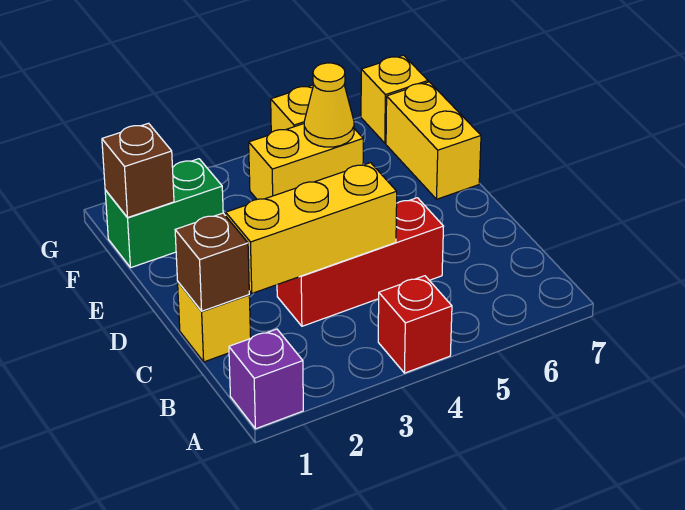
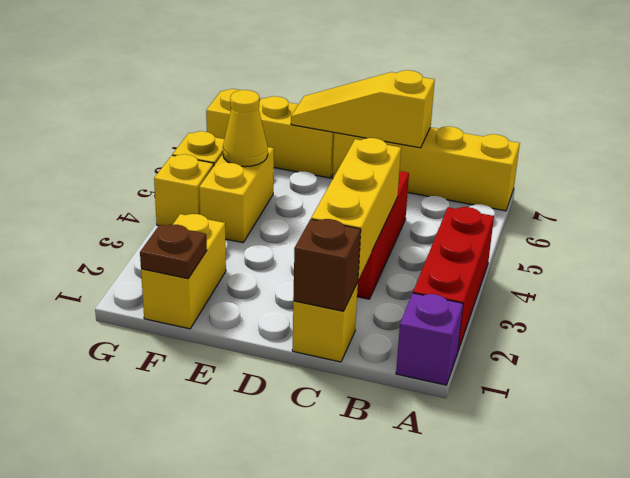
red 1x1 brick [378,276,452,373] -> red 1x3 brick [413,207,494,350]
none -> yellow 1x4 brick [332,126,520,211]
none -> yellow 1x3 slope [291,70,435,148]
green 1x2 brick [105,159,223,268] -> yellow 1x2 brick [141,214,226,329]
brown 1x1 brick [102,123,174,218] -> brown 1x1 plate [140,225,207,279]
none -> yellow 1x1 brick [154,154,214,226]

